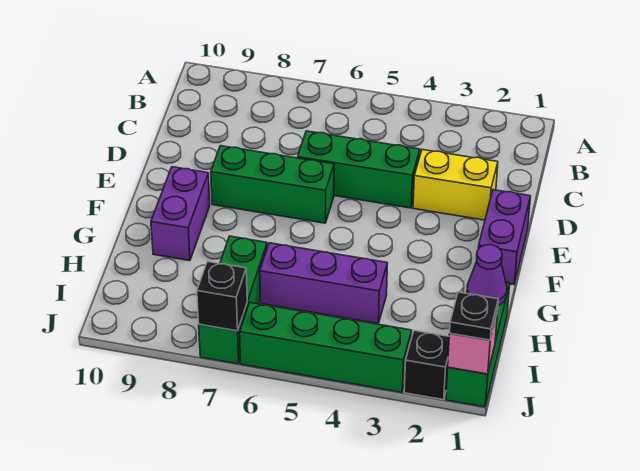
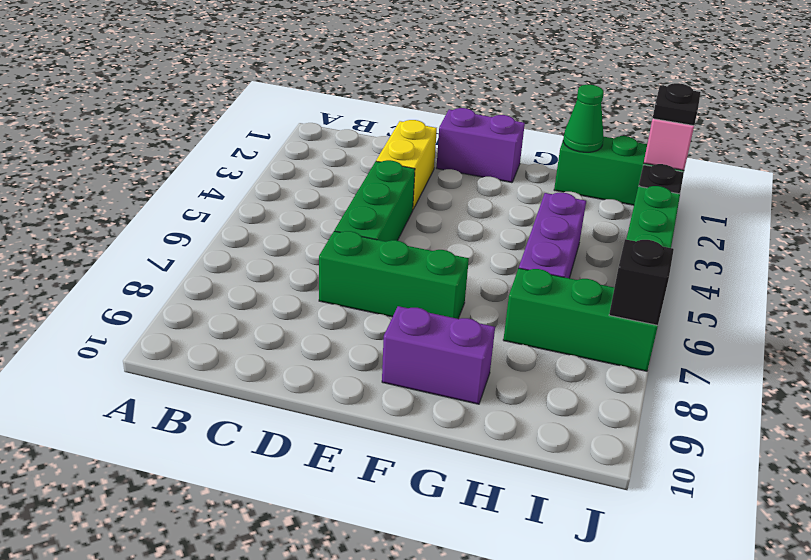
green 1x3 brick [211,146,334,223] -> green 1x3 brick turned to [319,231,469,319]
purple 1x1 cone [467,245,507,306] -> green 1x1 cone [563,85,604,152]

